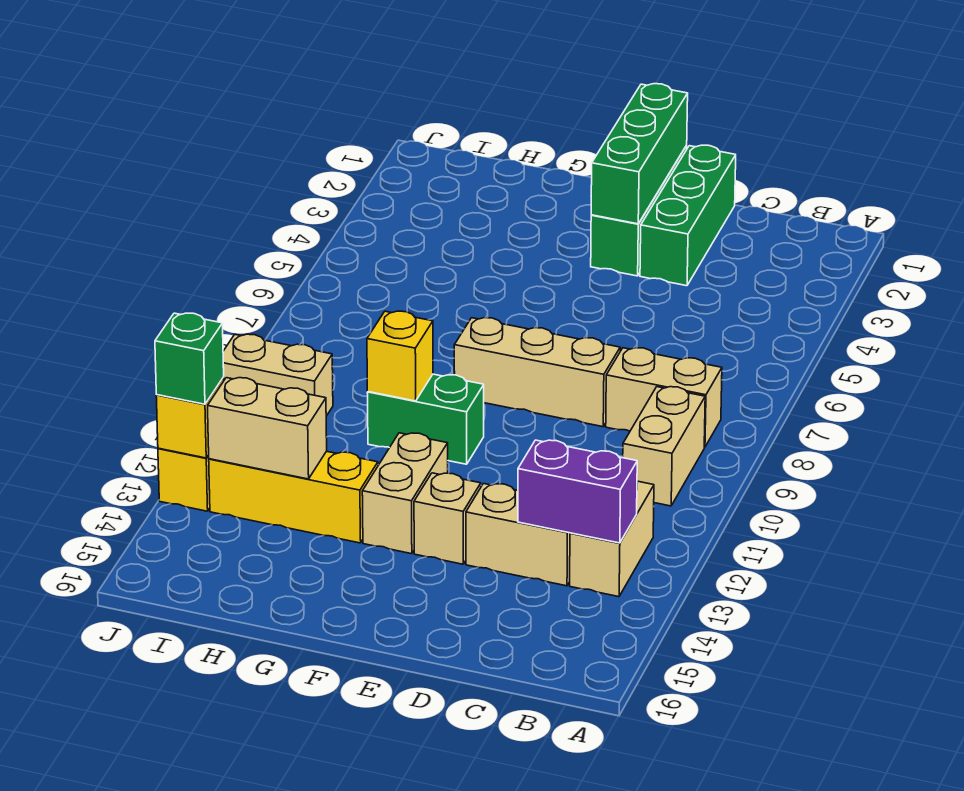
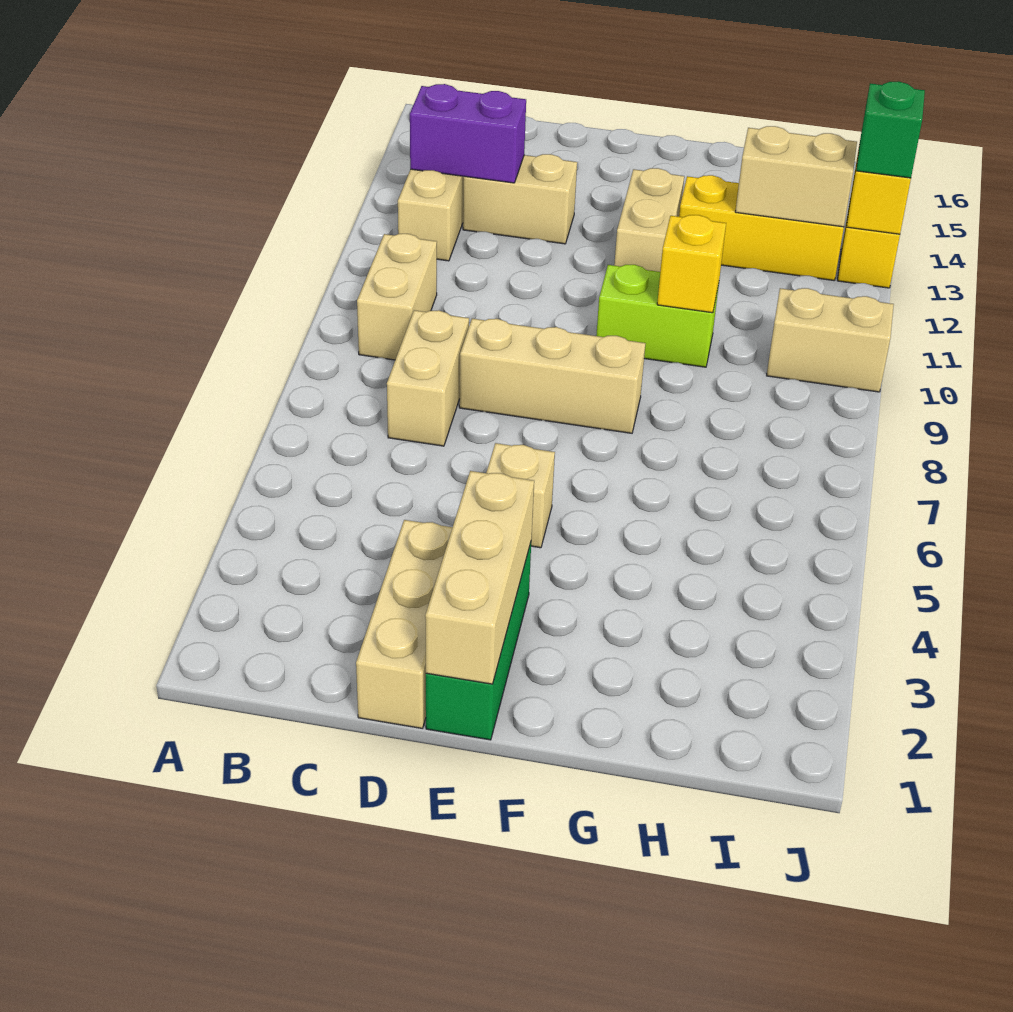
tan 1x2 brick [606,348,722,447] -> tan 1x2 brick turned to [387,310,469,446]
green 1x3 brick [640,145,736,286] -> tan 1x3 brick [356,520,452,728]
green 1x3 brick [591,84,688,224] -> tan 1x3 brick [425,471,534,684]
tan 1x1 brick [414,473,481,564] -> tan 1x1 brick moved to [486,443,555,548]
green 1x2 brick [367,374,484,464] -> lime 1x2 brick [596,265,719,367]

